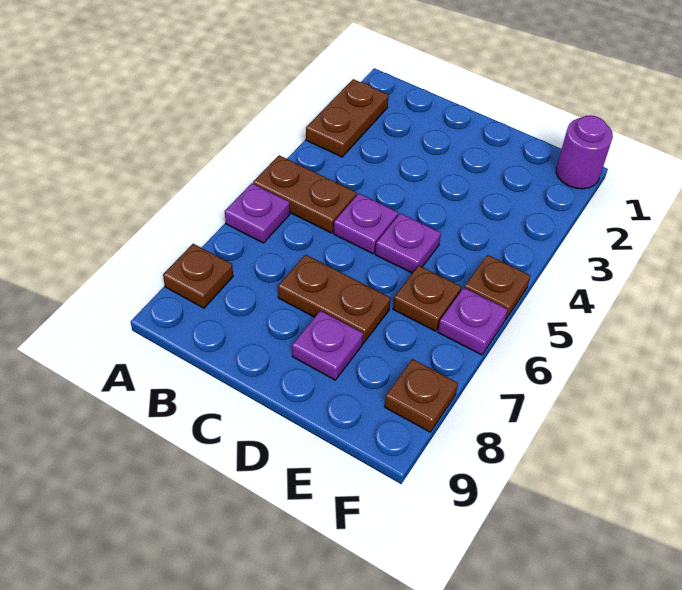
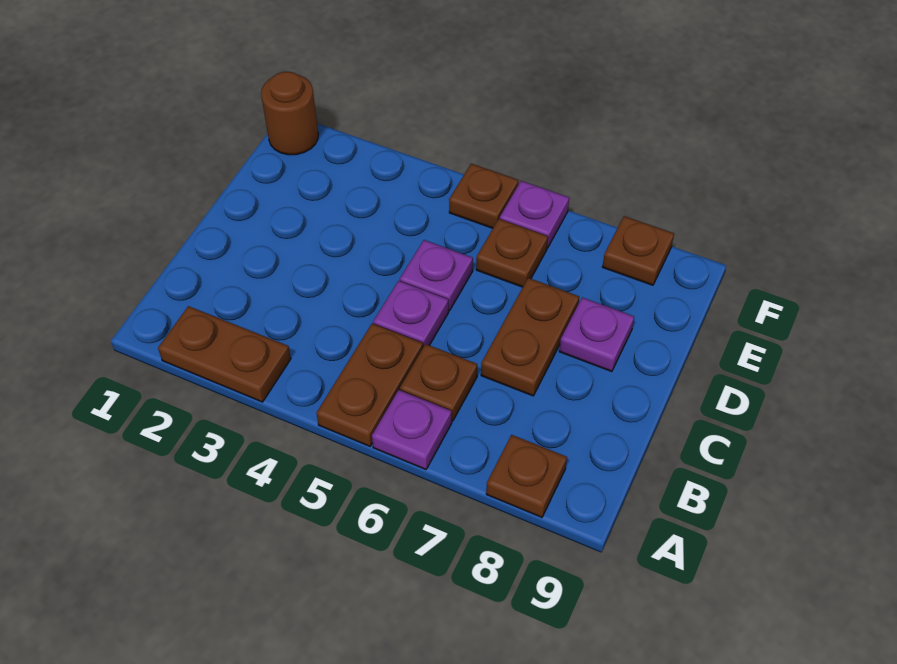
none -> brown 1x1 plate [400,344,477,421]
purple 1x1 round brick [556,115,613,189] -> brown 1x1 round brick [261,72,318,155]

